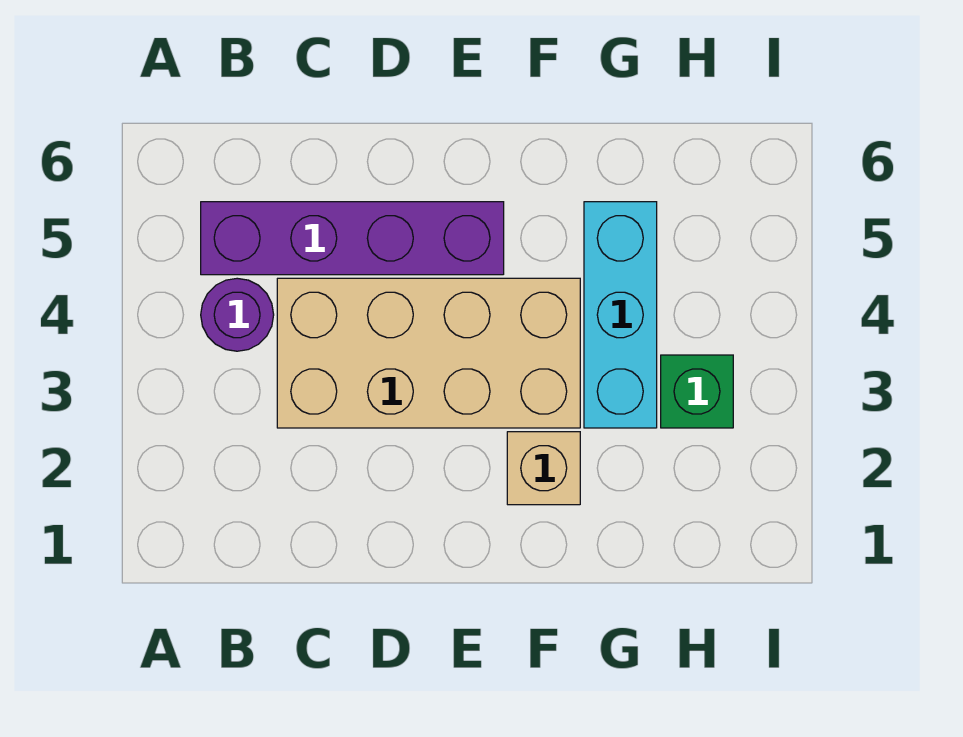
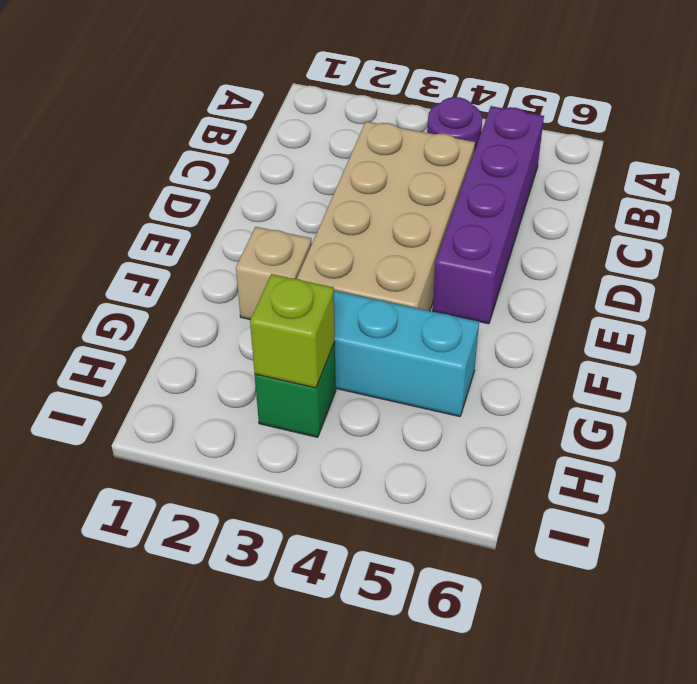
none -> lime 1x1 brick [250,274,335,388]

